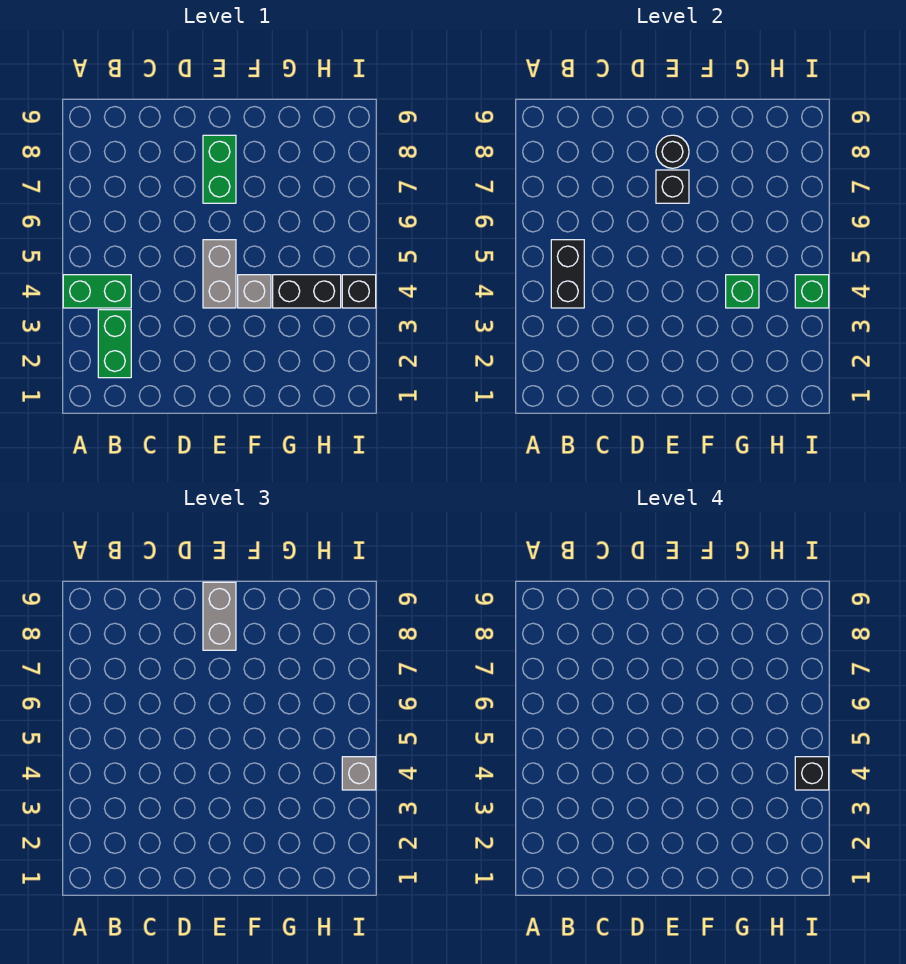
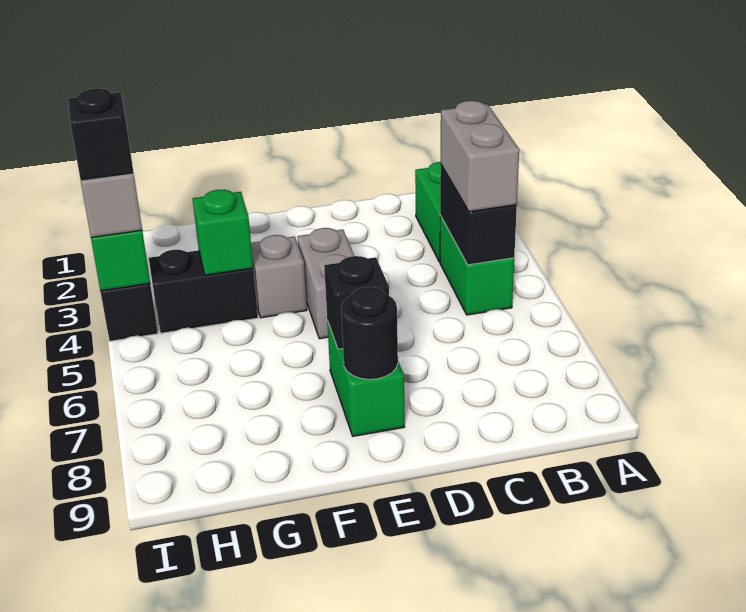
green 1x2 brick [63,275,131,308] -> green 1x2 brick turned to [440,216,514,315]
grey 1x2 brick [203,582,236,650] -> grey 1x2 brick moved to [441,101,519,212]

